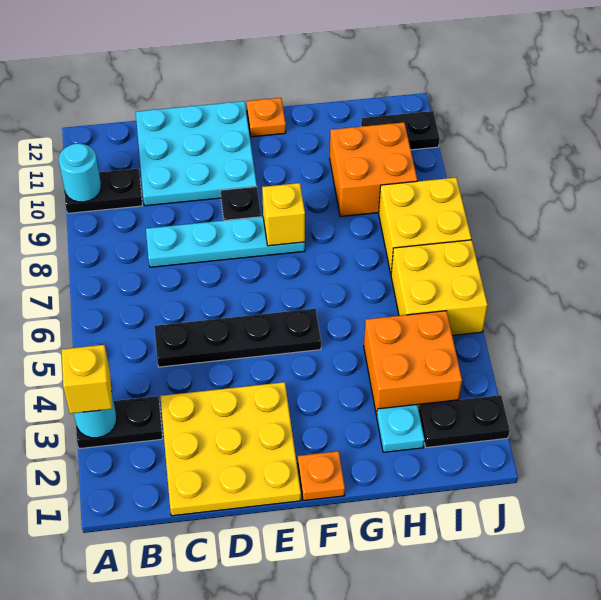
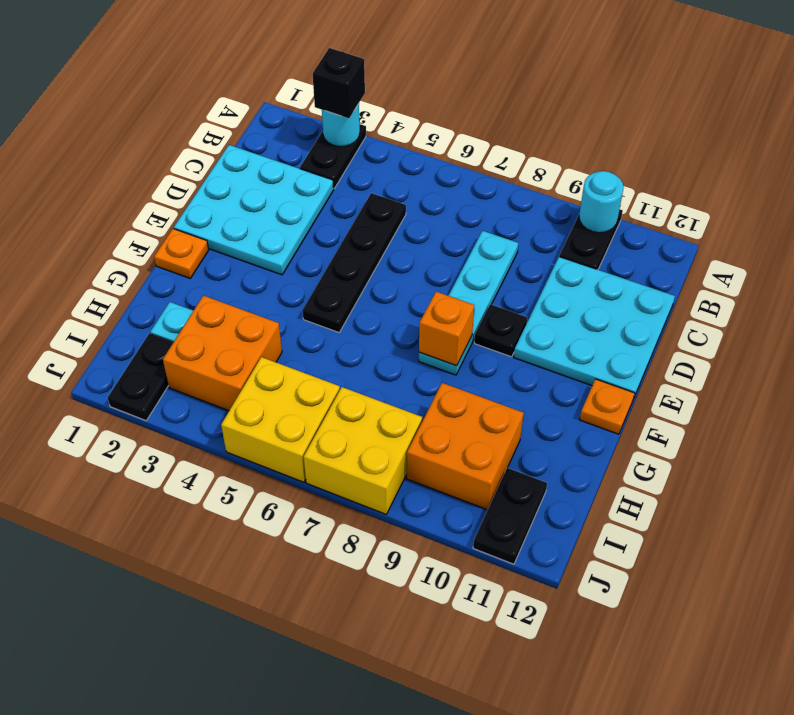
yellow 1x1 brick [62,345,113,414] -> black 1x1 brick [313,48,365,118]
yellow 3x3 plate [160,382,301,516] -> cyan 3x3 plate [174,145,334,275]
yellow 1x1 brick [262,183,305,246] -> orange 1x1 brick [419,292,474,366]

